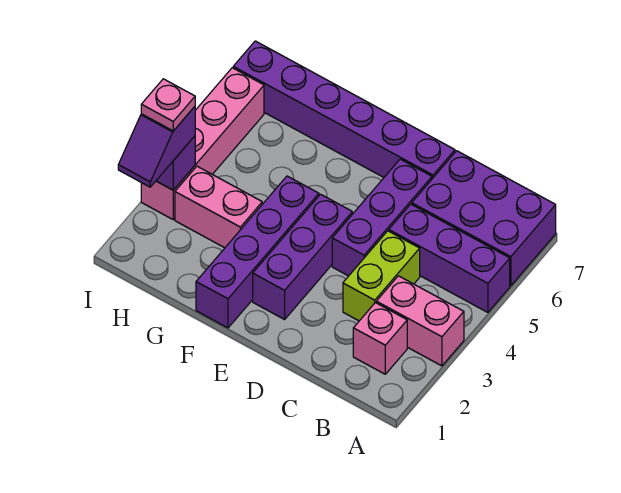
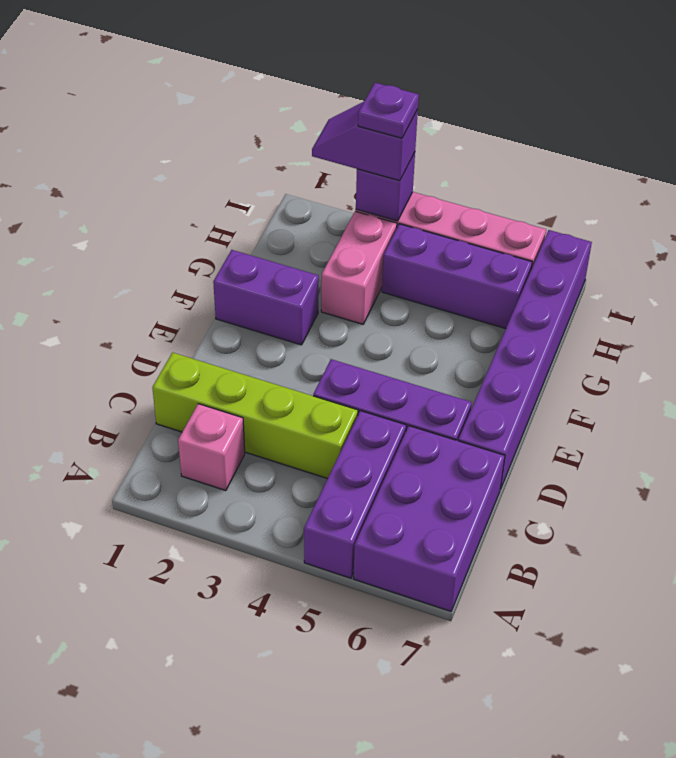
pink 1x2 brick [376,276,464,366] -> none
lime 1x2 brick [343,231,420,321] -> lime 1x4 brick [152,353,358,479]
purple 1x3 brick [253,194,352,319] -> purple 1x3 brick moved to [382,224,532,329]
purple 1x4 brick [196,176,319,328] -> purple 1x2 brick [213,250,319,345]
pink 1x1 plate [141,79,195,131] -> purple 1x1 plate [358,83,419,138]

